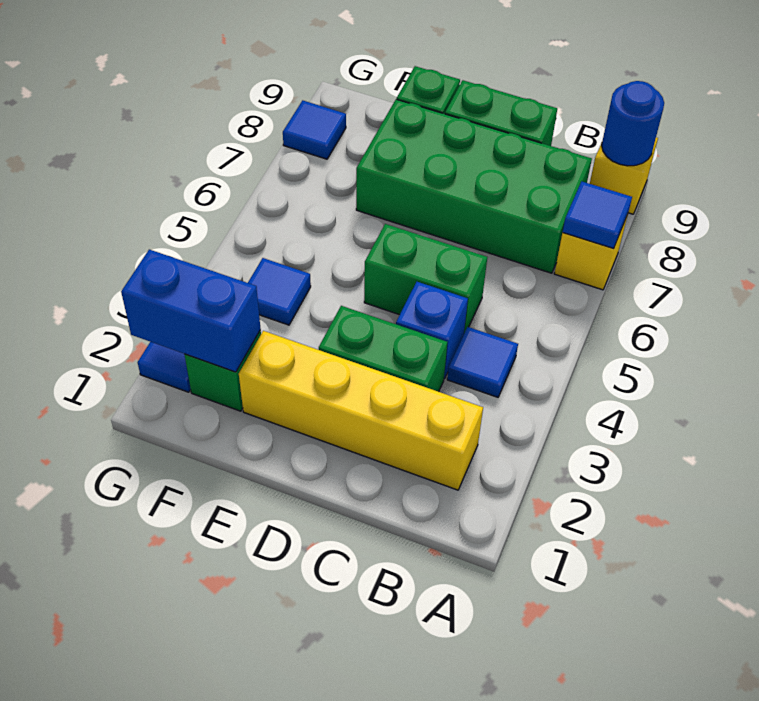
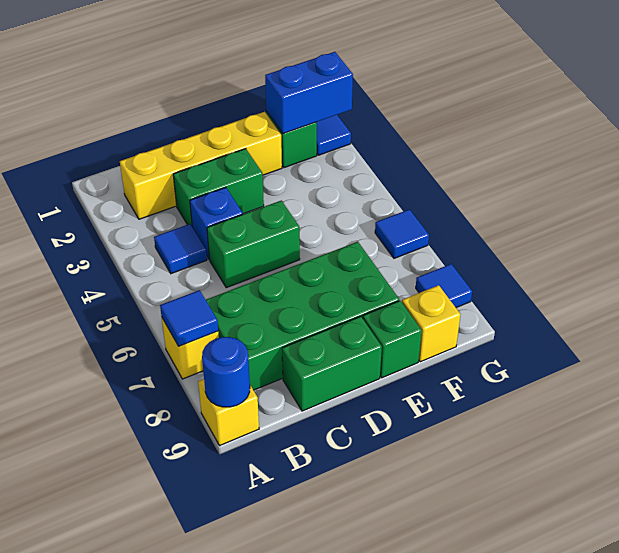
blue 1x1 tile [248,258,311,325] -> blue 1x1 tile moved to [375,209,429,258]
none -> yellow 1x1 brick [402,285,461,362]

